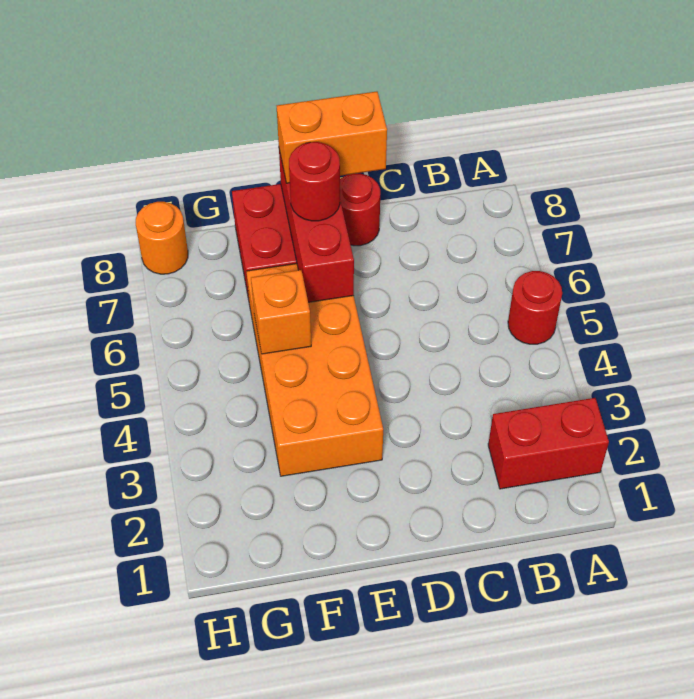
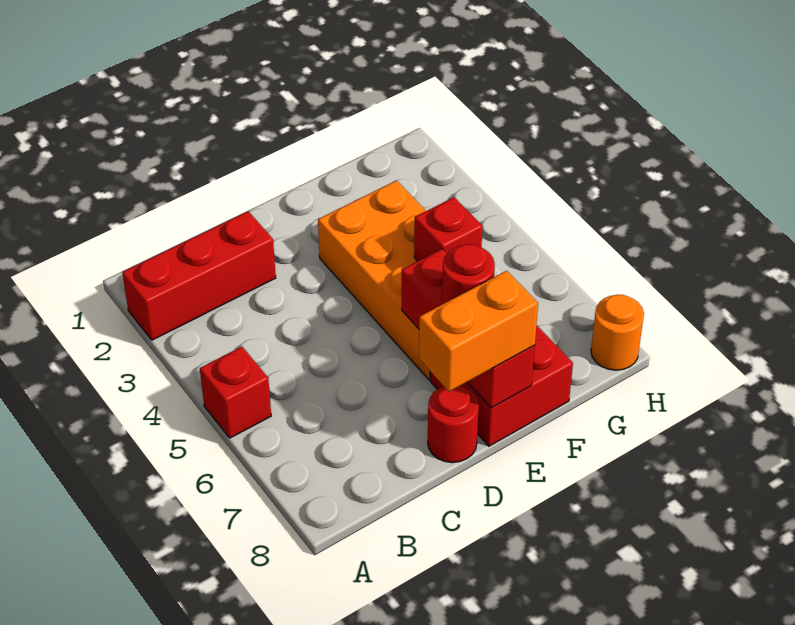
red 1x2 brick [488,398,609,489] -> red 1x3 brick [122,211,276,340]
red 1x1 round brick [508,271,562,344] -> red 1x1 brick [200,347,271,438]
orange 1x1 brick [251,270,311,354] -> red 1x1 brick [414,197,483,261]

